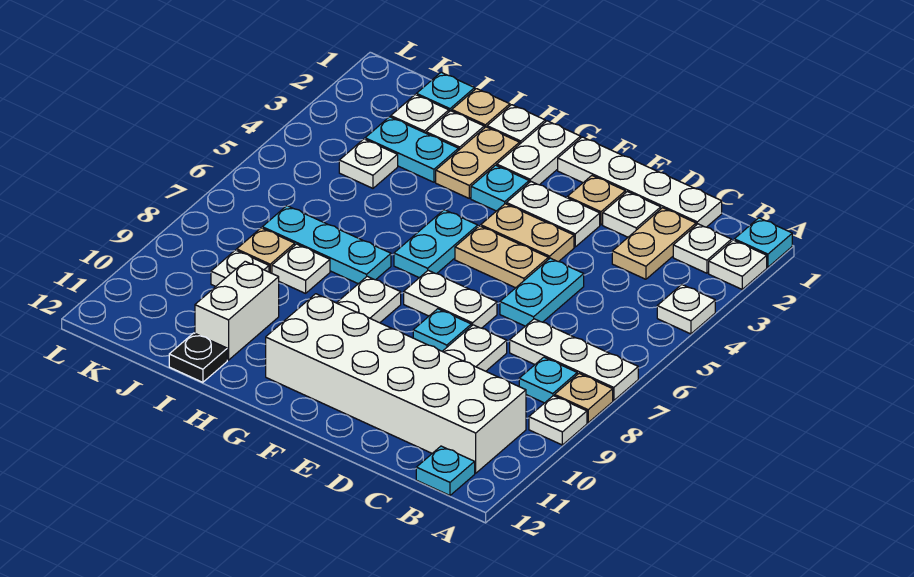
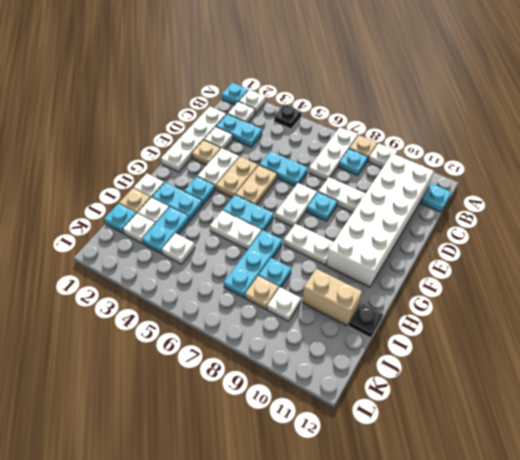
white 1x1 plate [657,285,715,334] -> black 1x1 plate [274,104,301,129]
tan 1x2 plate [612,208,696,279] -> cyan 1x2 plate [216,114,262,147]
white 1x2 plate [497,121,581,185] -> white 1x2 plate moved to [210,210,261,250]
tan 1x2 plate [436,127,520,198] -> cyan 1x2 plate [152,182,202,220]
white 1x1 plate [272,244,330,293] -> cyan 1x1 plate [259,258,291,287]
white 1x2 brick [195,261,279,360] -> tan 1x2 brick [302,269,362,326]

